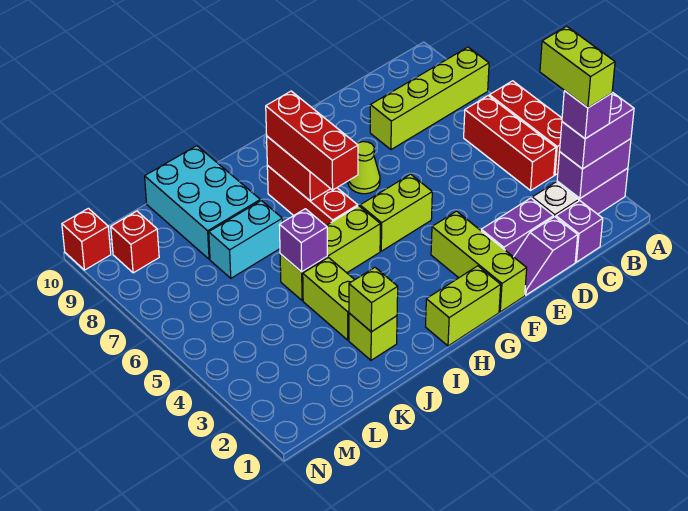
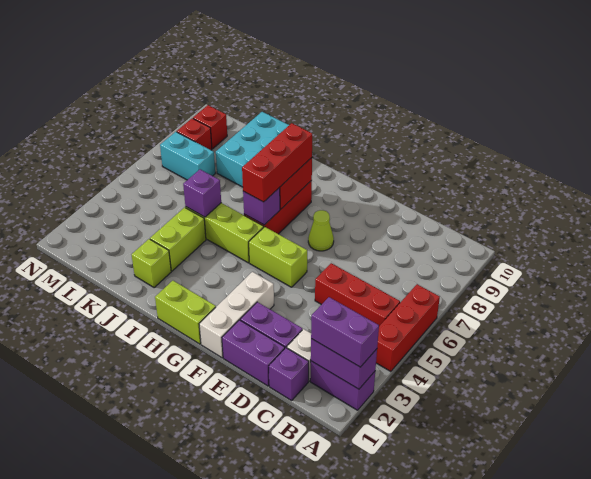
lime 1x4 brick [370,47,489,150] -> none
purple 1x1 brick [562,91,612,139] -> purple 1x1 brick moved to [243,188,280,225]
lime 1x2 brick [540,26,615,108] -> none
red 1x3 brick [464,96,556,190] -> red 1x3 brick turned to [315,263,400,326]
purple 1x2 slope [514,217,578,295] -> purple 1x2 brick [222,320,285,386]
lime 1x3 brick [431,211,527,312] -> white 1x3 brick [199,272,274,358]
lime 1x1 brick [349,267,398,332] -> none
cyan 1x2 brick [209,200,282,278] -> cyan 1x2 brick moved to [160,132,215,180]
red 1x1 brick [62,208,111,270] -> red 1x1 brick moved to [177,118,212,150]

